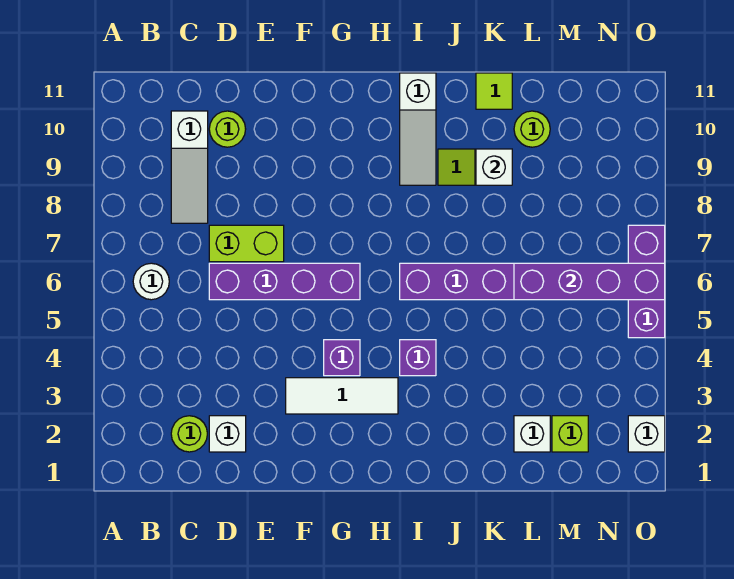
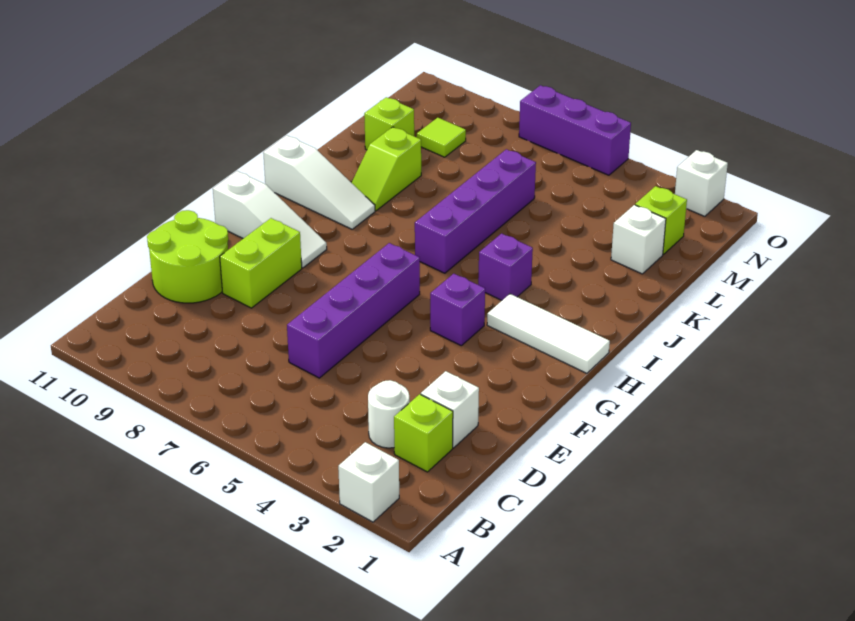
white 1x1 round brick [133,263,169,300] -> white 1x1 round brick moved to [368,380,410,448]
lime 1x1 round brick [171,416,207,452] -> lime 1x1 brick [394,394,453,472]
white 1x3 slope [171,111,208,223] -> white 1x3 slope moved to [213,171,327,268]
lime 1x2 brick [209,225,284,262] -> lime 1x2 brick moved to [220,218,302,308]
lime 1x1 round brick [209,111,246,147] -> lime 2x2 round brick [147,210,228,303]
white 1x3 tile [286,378,398,414] -> white 1x3 tile turned to [487,294,610,373]
white 1x1 brick [476,149,512,185] -> white 1x1 brick moved to [338,442,399,522]
lime 1x1 tile [476,73,512,109] -> lime 1x1 tile moved to [417,118,466,157]
purple 1x4 brick [514,263,665,300] -> none
lime 1x1 round brick [514,111,550,147] -> lime 1x1 brick [364,97,414,150]

